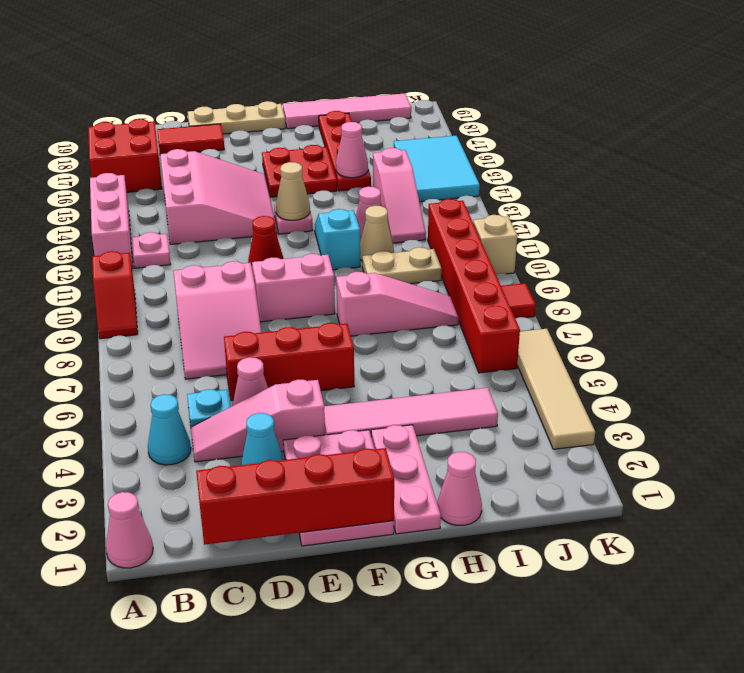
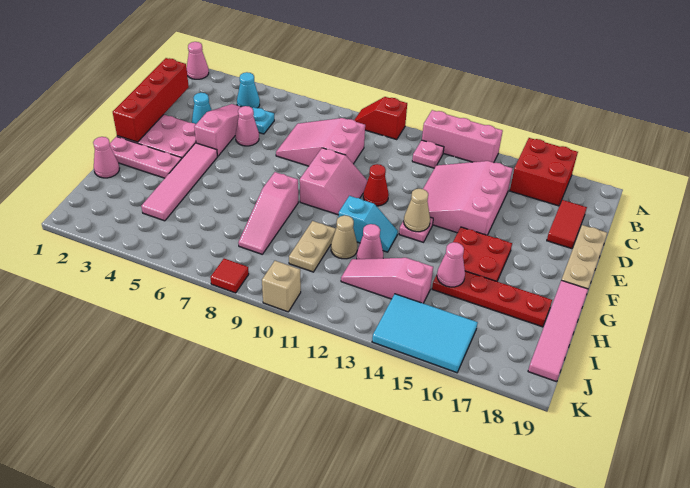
pink 3x3 slope [160,149,277,245] -> pink 3x3 slope turned to [423,161,513,235]
red 1x3 brick [224,323,354,401] -> none
red 1x6 brick [428,199,520,373] -> none
tan 1x4 tile [517,329,595,449] -> none

